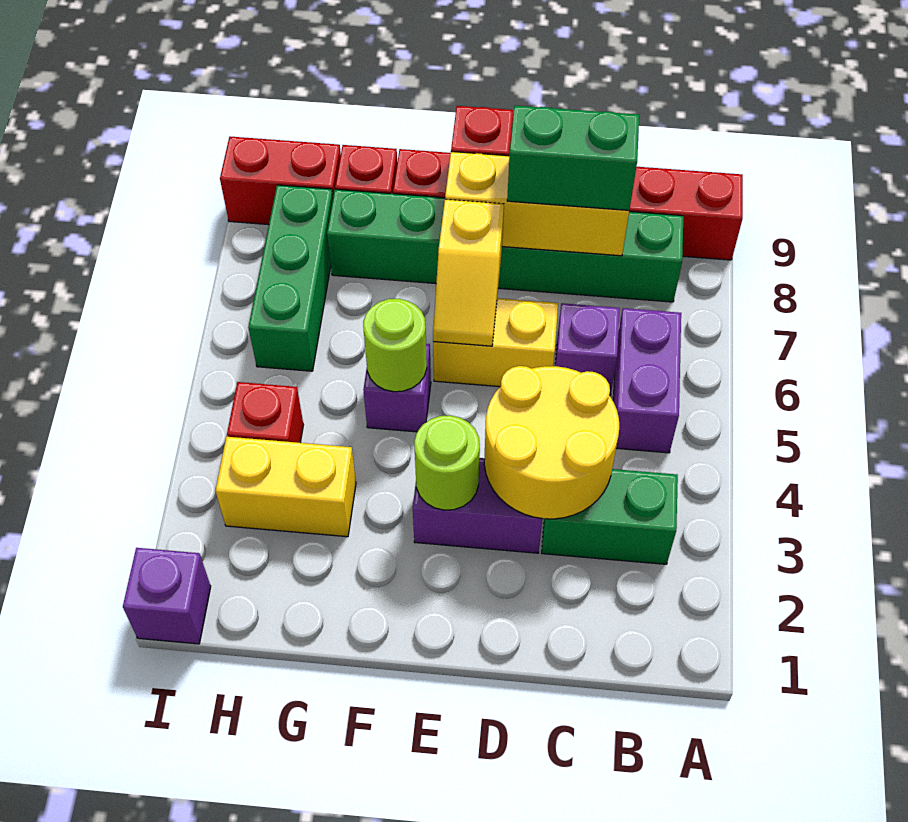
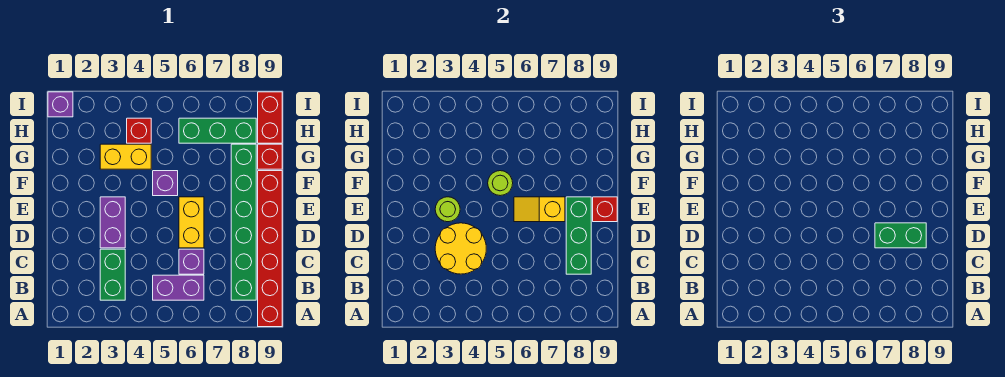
yellow 1x3 brick [445,152,629,256] -> green 1x3 brick [566,197,591,274]
green 1x2 brick [507,106,639,210] -> green 1x2 brick turned to [875,223,926,248]
yellow 1x2 brick [215,437,356,537] -> yellow 1x2 brick turned to [100,144,151,169]

